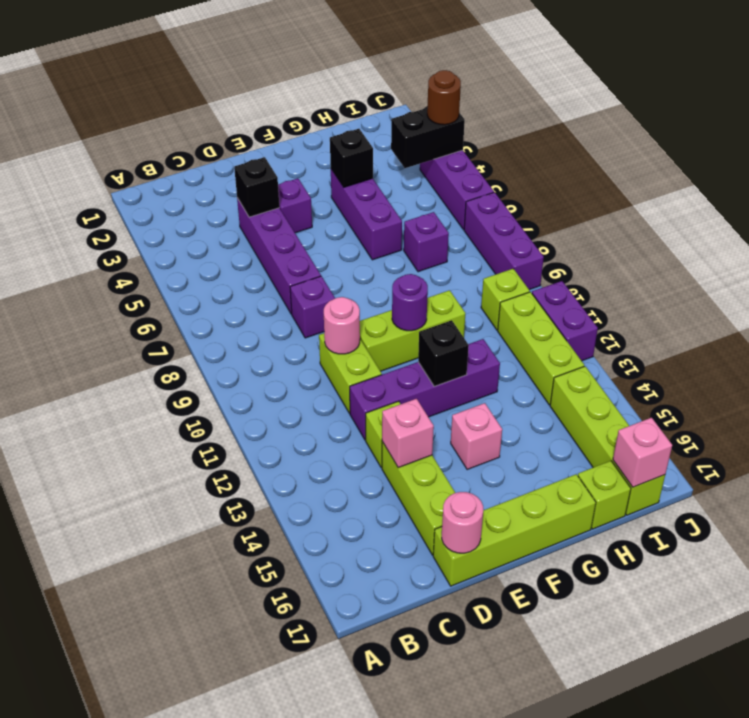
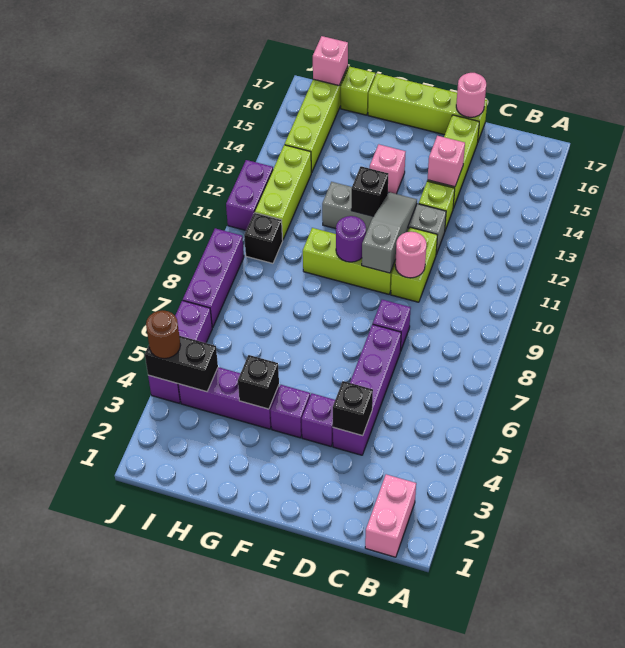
none -> pink 1x2 brick [365,474,416,557]
purple 1x4 brick [350,339,500,440] -> grey 1x4 brick [322,182,446,254]
none -> grey 1x3 slope [362,192,417,273]
purple 1x3 brick [331,169,402,260] -> purple 1x3 brick turned to [178,367,279,429]
purple 1x1 brick [404,212,449,272] -> purple 1x1 brick moved to [270,385,310,438]
lime 1x1 brick [481,269,530,330] -> black 1x1 brick [244,213,283,263]

